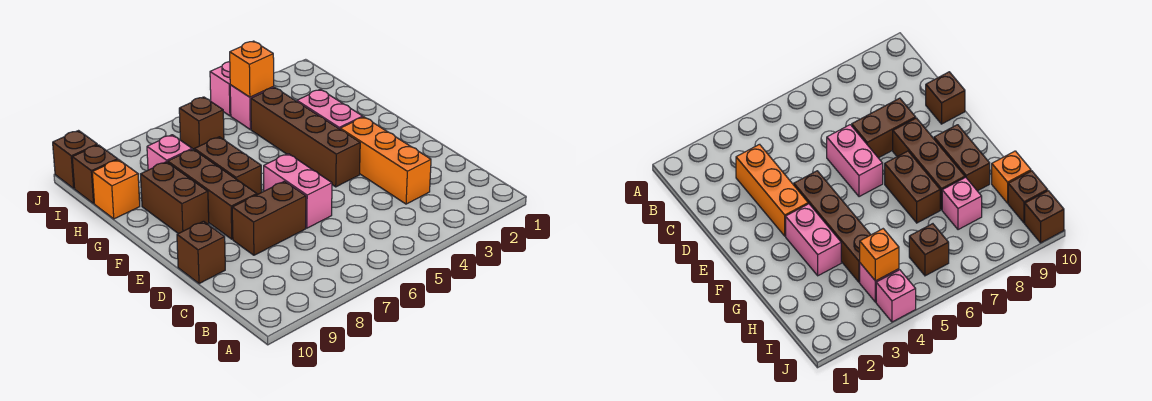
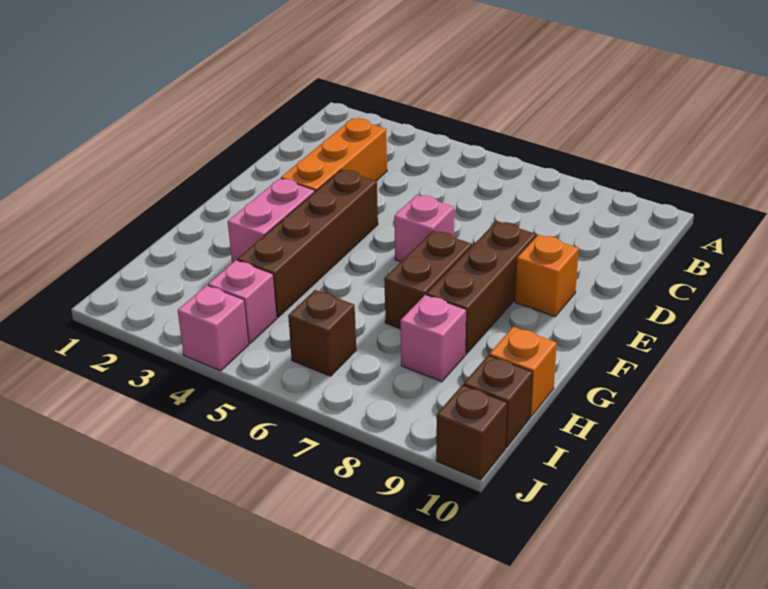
pink 1x2 brick [264,154,332,228] -> pink 1x1 brick [394,195,454,262]
brown 1x2 brick [232,181,306,255] -> none
brown 1x1 brick [177,221,225,284] -> none
brown 1x2 brick [141,162,209,234] -> none
orange 1x1 brick [230,41,274,97] -> orange 1x1 brick moved to [515,235,579,317]

